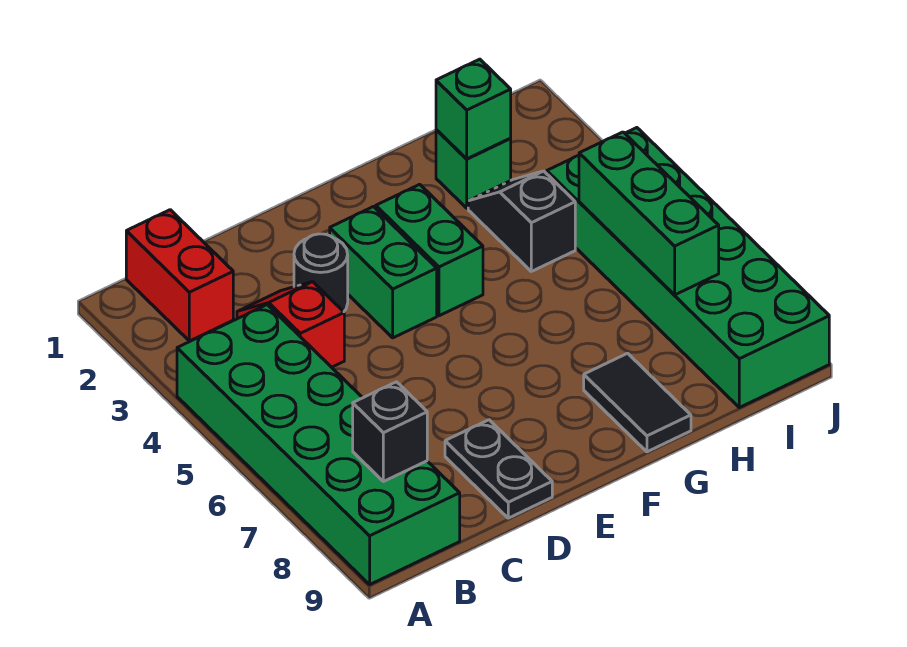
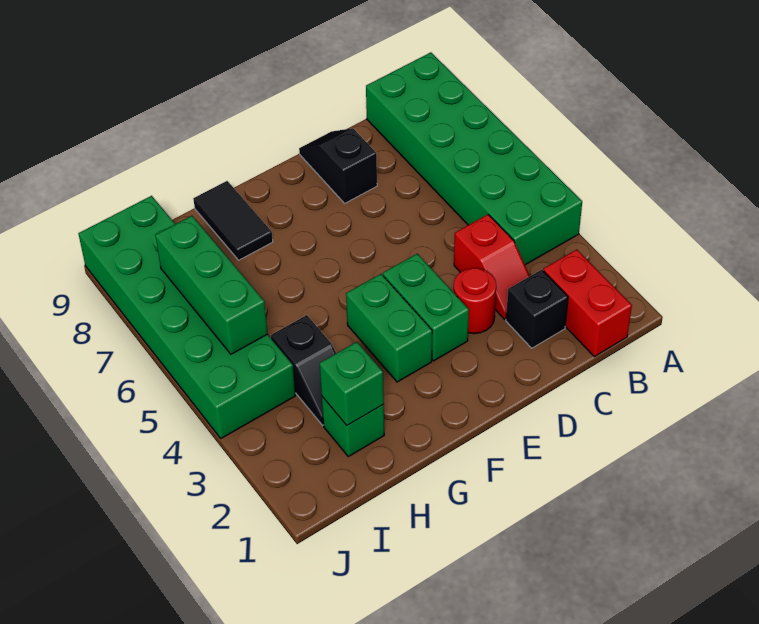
black 1x1 brick [353,382,427,482] -> black 1x1 brick moved to [506,270,568,348]
black 1x1 round brick [294,234,348,312] -> red 1x1 round brick [453,268,496,334]
black 1x2 plate [445,420,552,518] -> black 1x2 slope [299,128,377,203]

